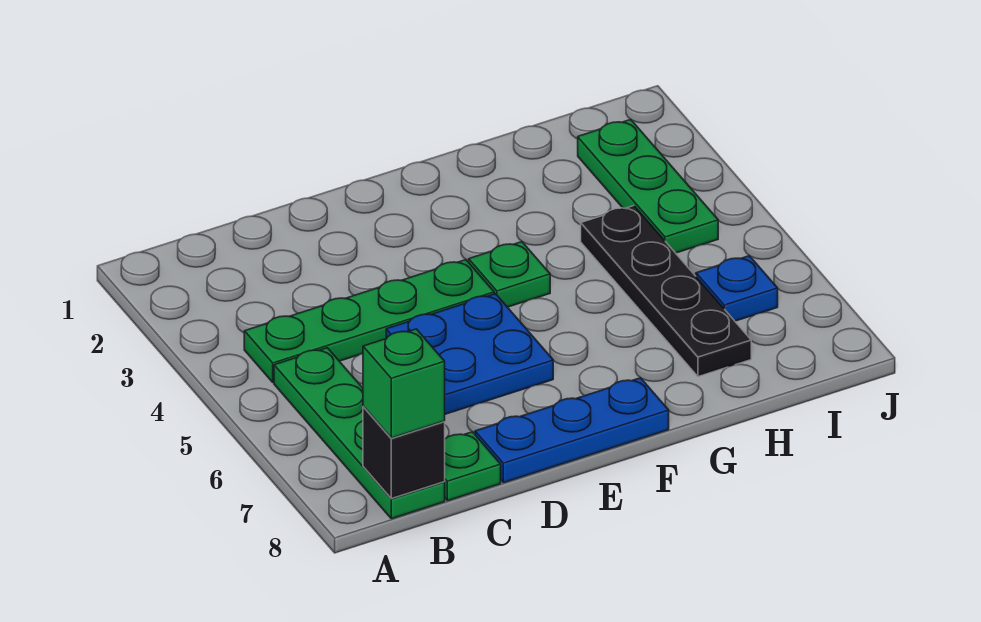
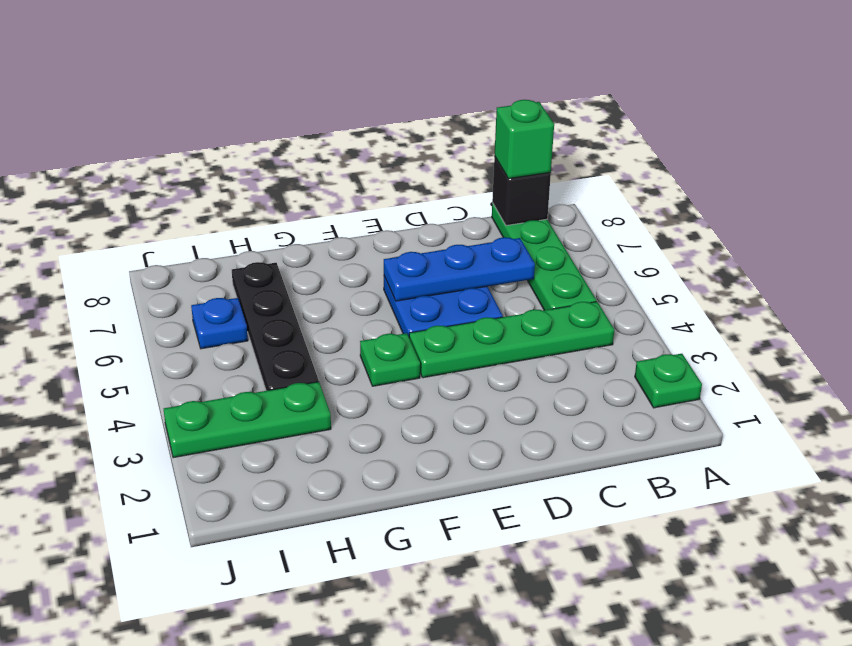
green 1x1 plate [445,432,501,501] -> green 1x1 plate moved to [635,354,702,408]
blue 1x3 plate [475,378,669,483] -> blue 1x3 plate moved to [384,237,535,301]
green 1x3 plate [578,120,718,253] -> green 1x3 plate turned to [164,382,331,458]

